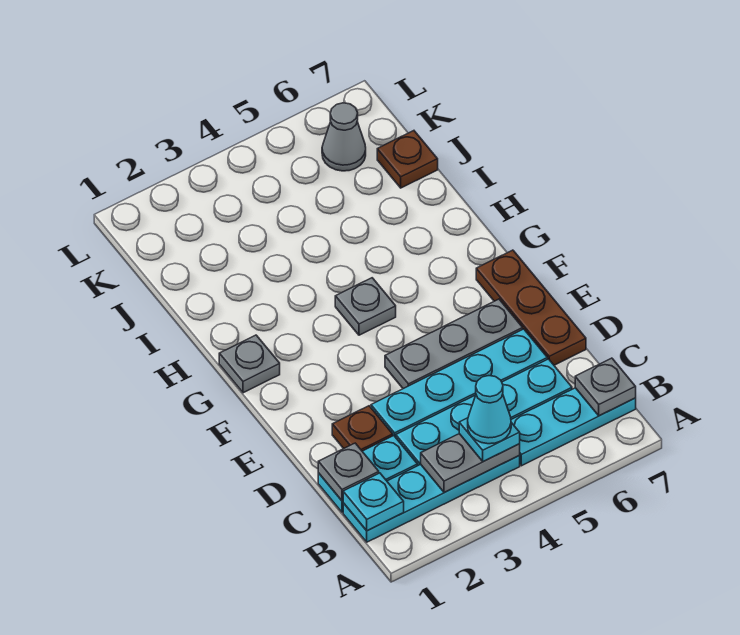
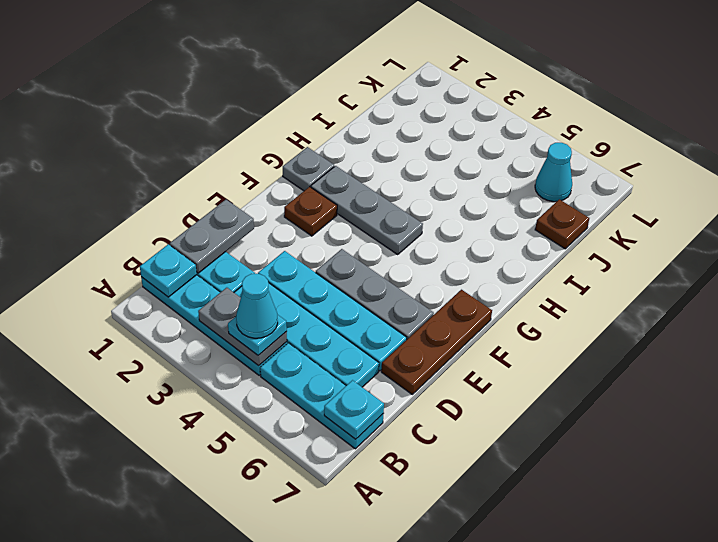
grey 1x1 plate [575,358,636,416] -> cyan 1x1 plate [324,380,384,439]
grey 1x1 plate [318,443,379,501] -> grey 1x2 plate [170,200,254,273]
brown 1x1 plate [332,406,393,451] -> brown 1x1 plate moved to [284,187,337,236]
grey 1x1 plate [335,278,396,335] -> grey 1x3 plate [311,166,423,254]
grey 1x1 cone [322,103,366,171] -> cyan 1x1 cone [535,143,572,202]

